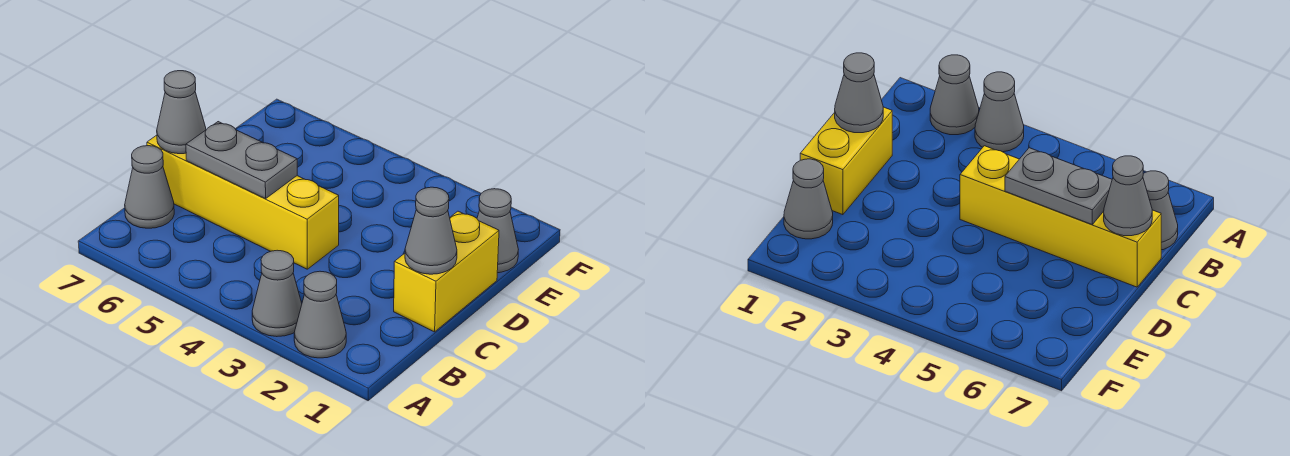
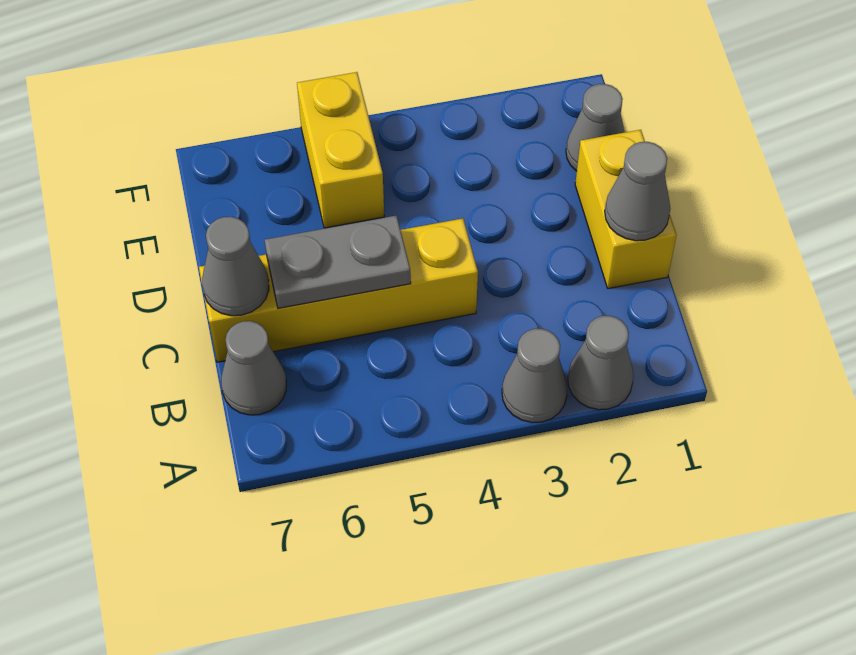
none -> yellow 1x2 brick [297,72,384,228]

